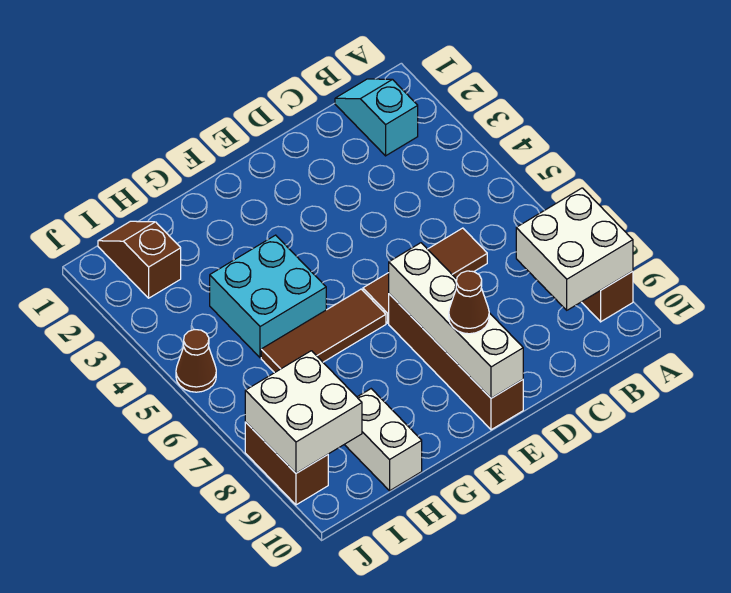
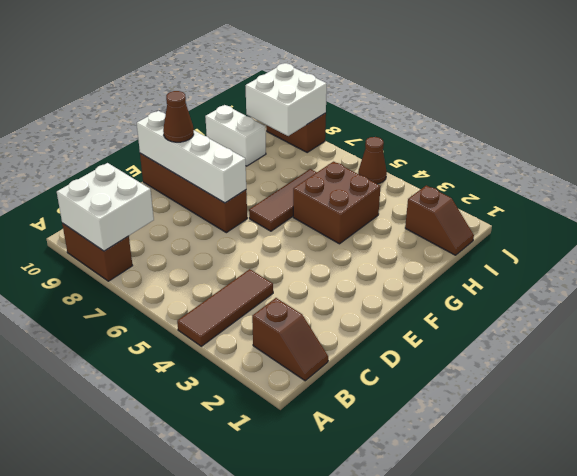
cyan 1x2 slope [335,79,418,156] -> brown 1x2 slope [252,298,328,381]
brown 1x3 tile [363,228,487,323] -> brown 1x3 tile moved to [177,269,273,346]
cyan 2x2 brick [210,235,326,358] -> brown 2x2 brick [293,162,381,244]

